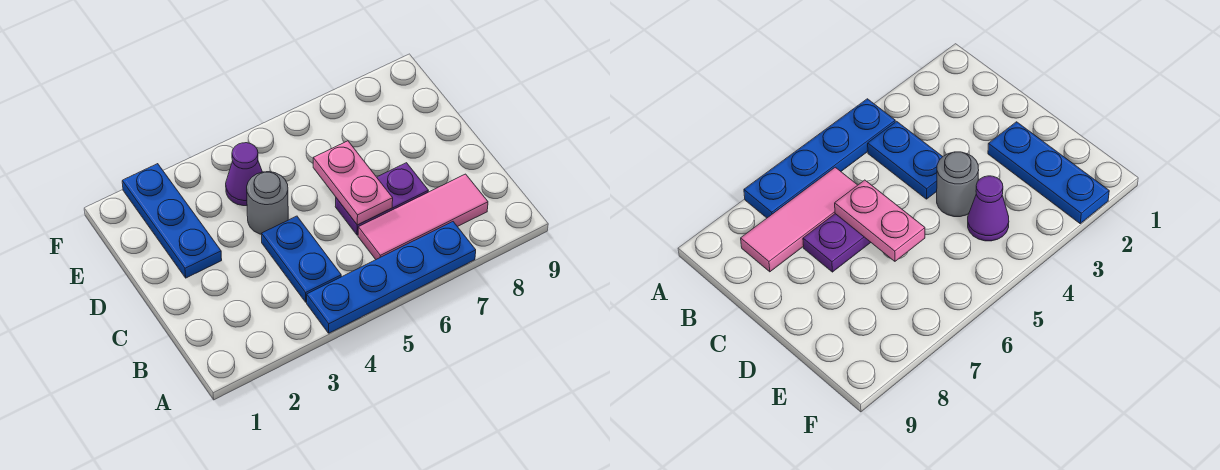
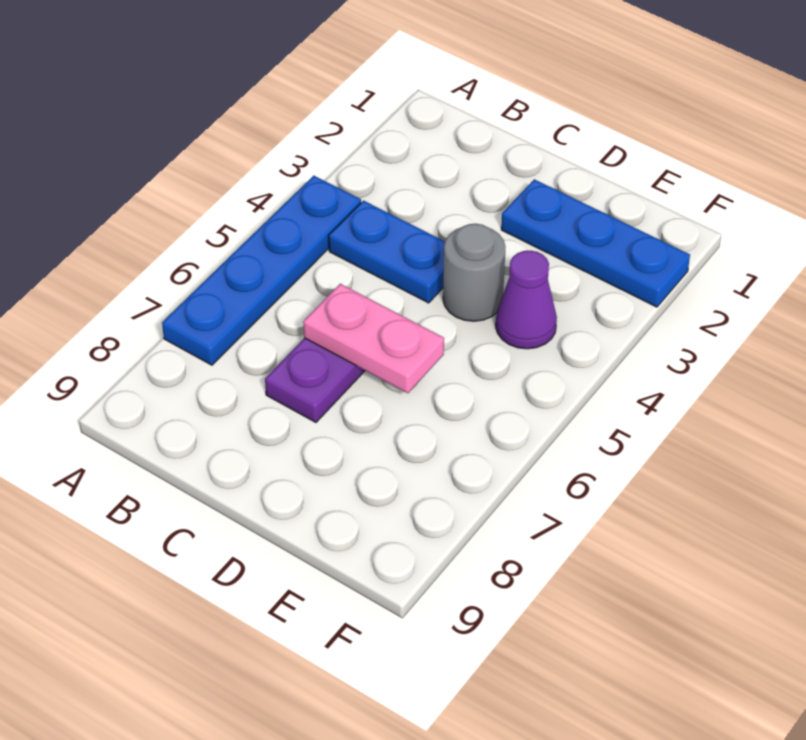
pink 1x3 tile [358,174,488,259] -> none

